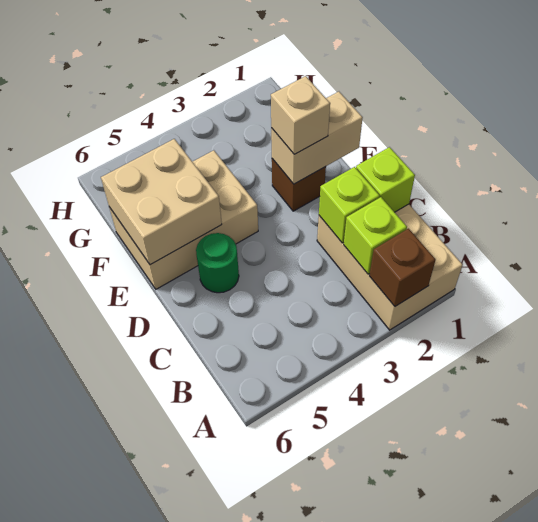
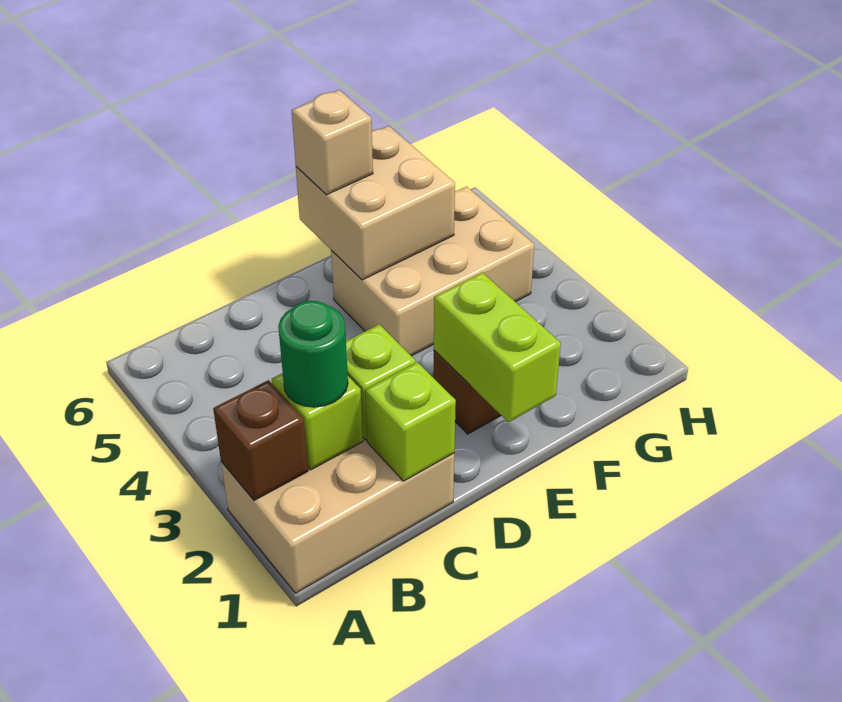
green 1x1 round brick [196,233,239,293] -> green 1x1 round brick moved to [278,301,348,407]
tan 1x2 brick [271,92,363,184] -> lime 1x2 brick [434,273,561,422]
tan 1x1 brick [271,76,330,154] -> tan 1x1 brick moved to [292,90,373,195]
tan 2x3 brick [109,150,258,289] -> tan 2x3 brick turned to [331,187,534,356]

